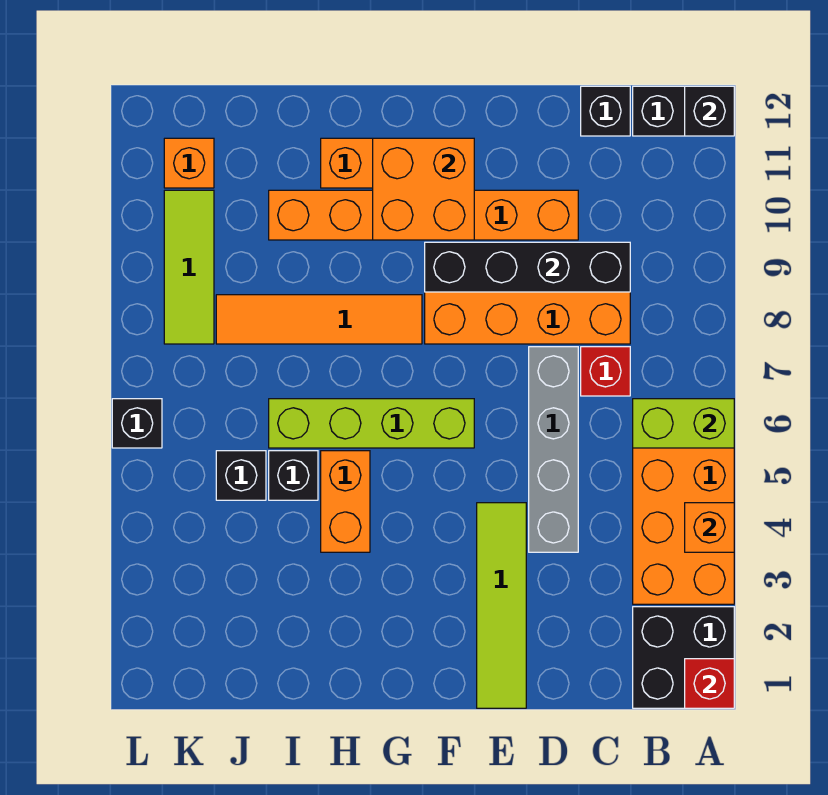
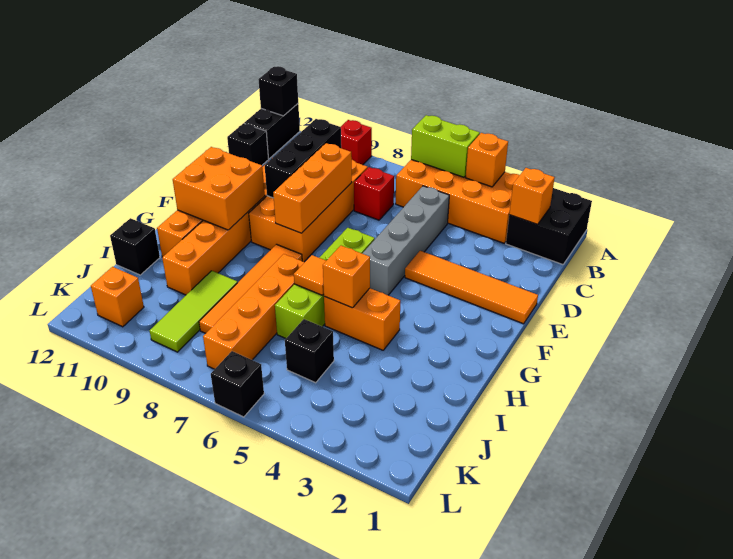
red 1x1 brick [685,659,734,708] -> red 1x1 brick moved to [341,120,372,165]
lime 1x2 brick [633,399,734,448] -> lime 1x2 brick turned to [411,115,480,177]
none -> orange 1x1 brick [509,168,555,224]
black 1x4 brick [425,242,630,292] -> black 1x3 brick [265,119,341,198]
grey 1x4 brick [529,347,578,552] -> grey 1x4 brick turned to [362,186,449,295]
none -> orange 1x3 brick [273,143,352,233]
lime 1x4 tile [477,503,526,708] -> orange 1x4 tile [405,251,538,324]
none -> orange 1x1 brick [323,246,370,308]
none -> orange 1x1 tile [294,255,326,295]
none -> orange 1x4 brick [203,254,305,369]
black 1x1 brick [269,451,318,500] -> black 1x1 brick moved to [110,218,160,275]
lime 1x3 tile [164,190,214,344] -> lime 1x3 tile turned to [150,271,238,352]

